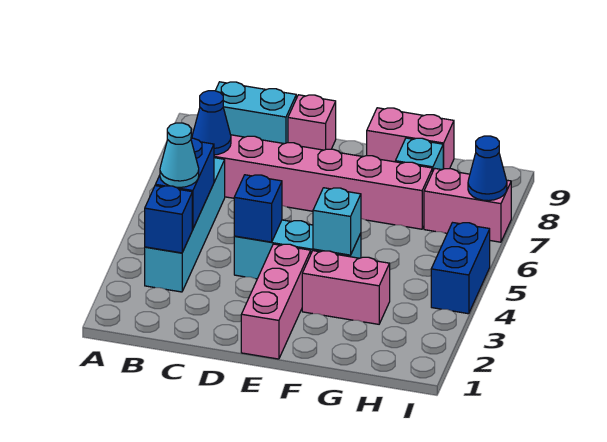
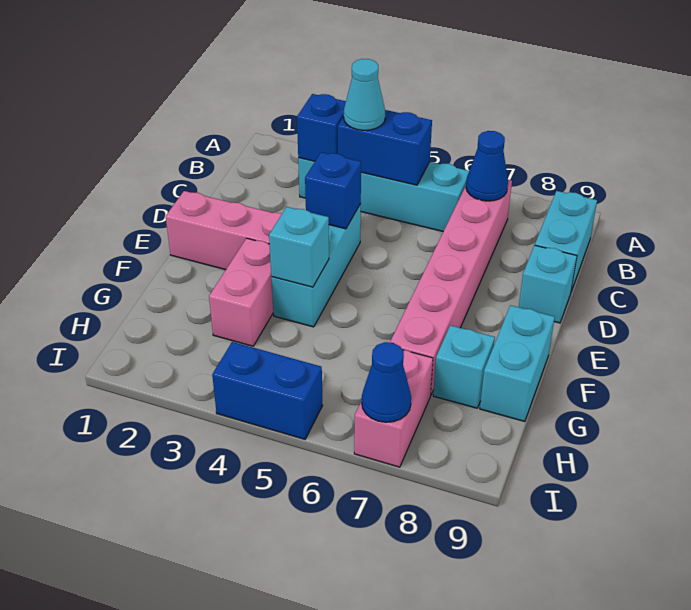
pink 1x1 brick [288,95,336,150] -> cyan 1x1 brick [519,245,577,323]
pink 1x2 brick [367,108,454,169] -> cyan 1x2 brick [480,305,555,422]

